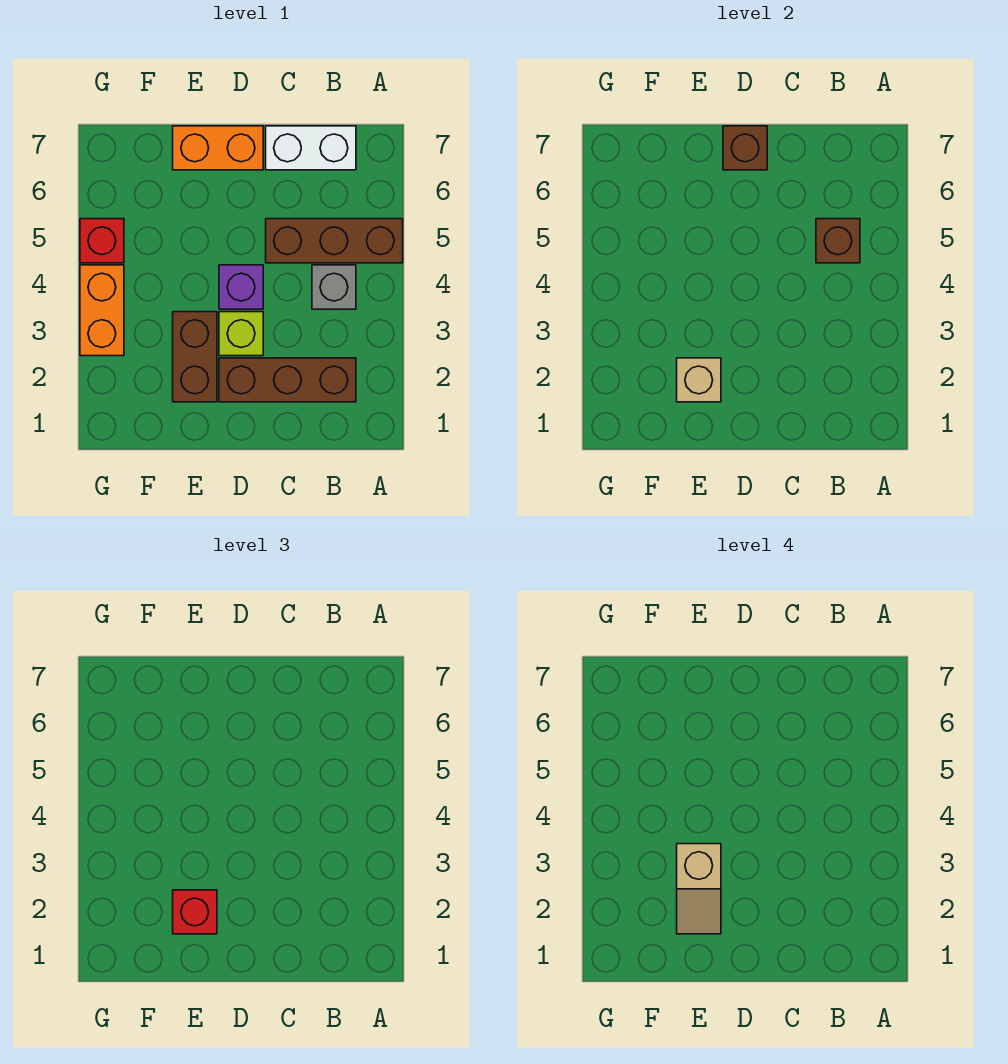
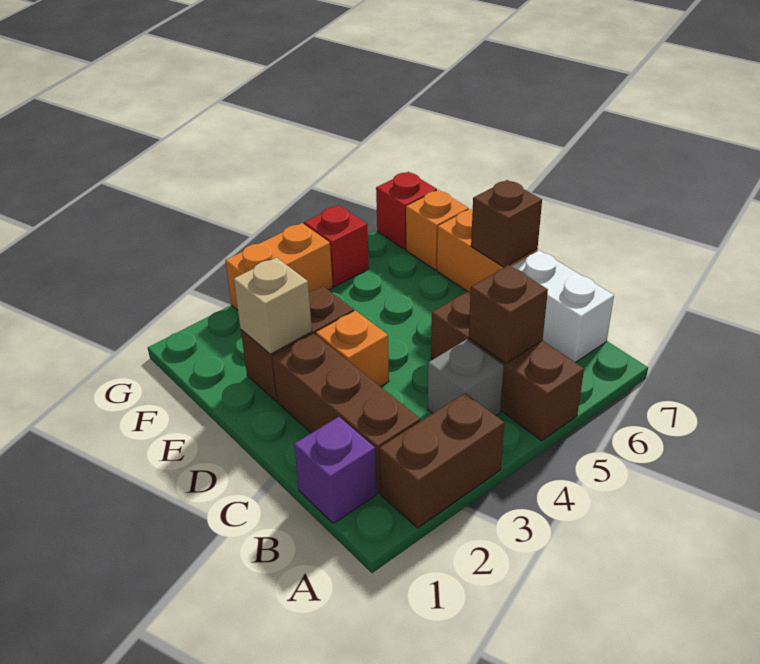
none -> brown 1x2 brick [379,393,504,528]
lime 1x1 brick [219,312,263,356] -> orange 1x1 brick [316,311,389,387]
purple 1x1 brick [219,265,263,309] -> purple 1x1 brick moved to [294,417,377,523]
red 1x1 brick [173,890,217,934] -> red 1x1 brick moved to [376,172,437,250]
tan 1x2 slope [677,844,721,934] -> none
none -> orange 1x1 brick [406,190,469,270]

